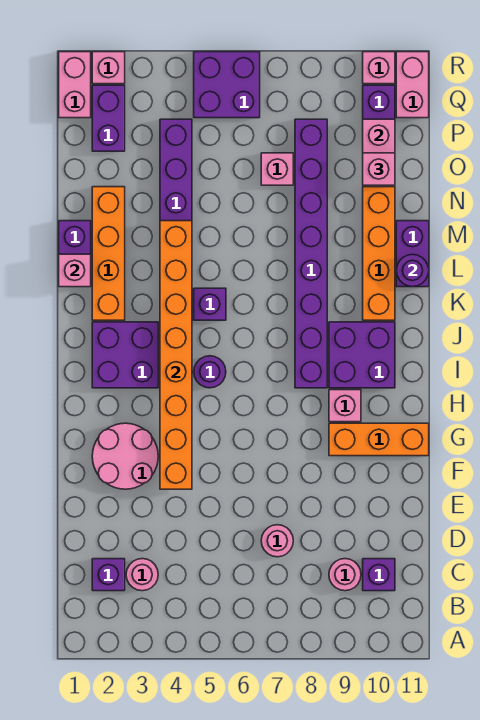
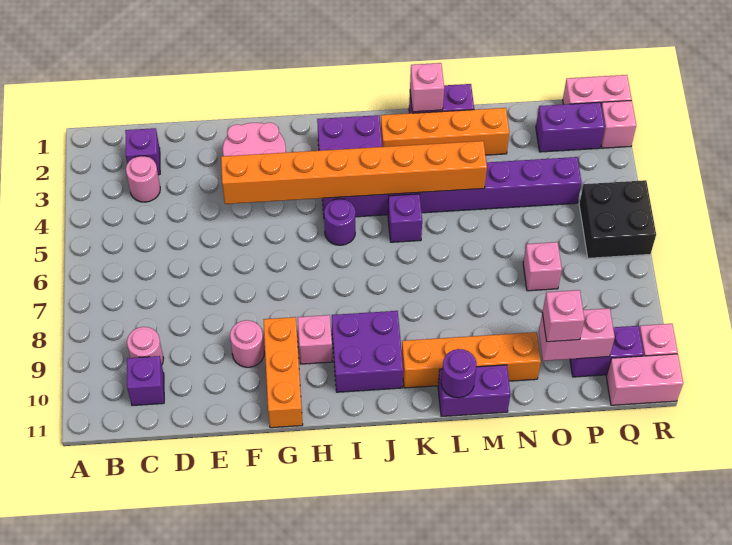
pink 1x1 round brick [261,525,293,557] -> pink 1x1 round brick moved to [230,320,264,367]
purple 1x8 brick [295,119,327,388] -> none
purple 2x2 brick [194,52,260,118] -> black 2x2 brick [579,180,656,258]

